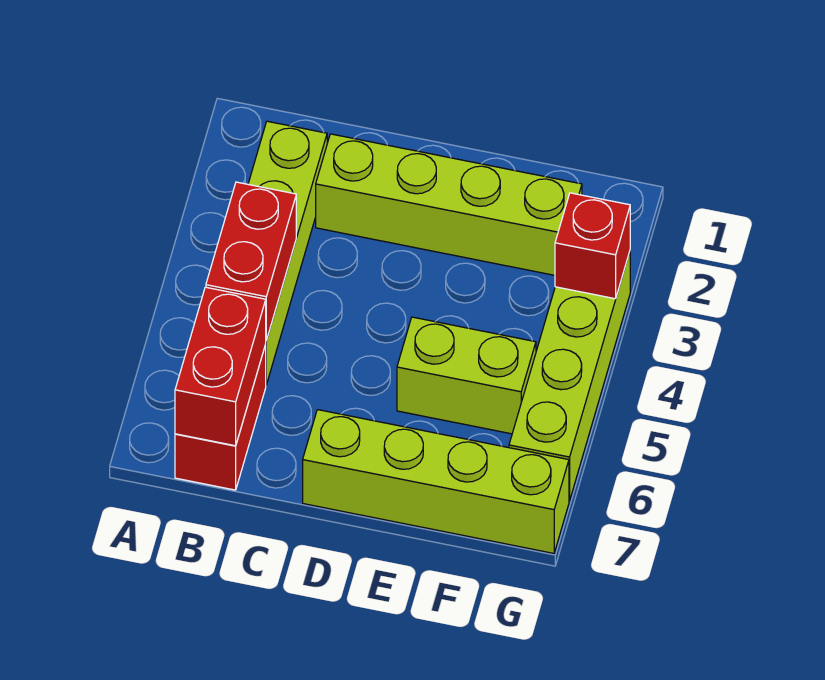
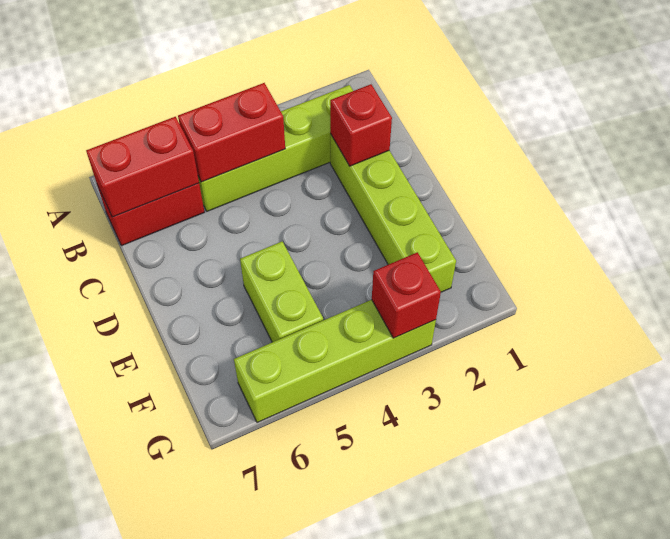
none -> red 1x1 brick [330,84,392,166]
lime 1x4 brick [303,410,569,553] -> none

